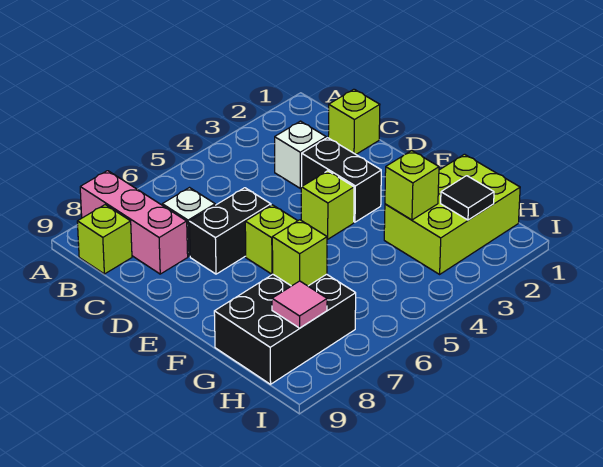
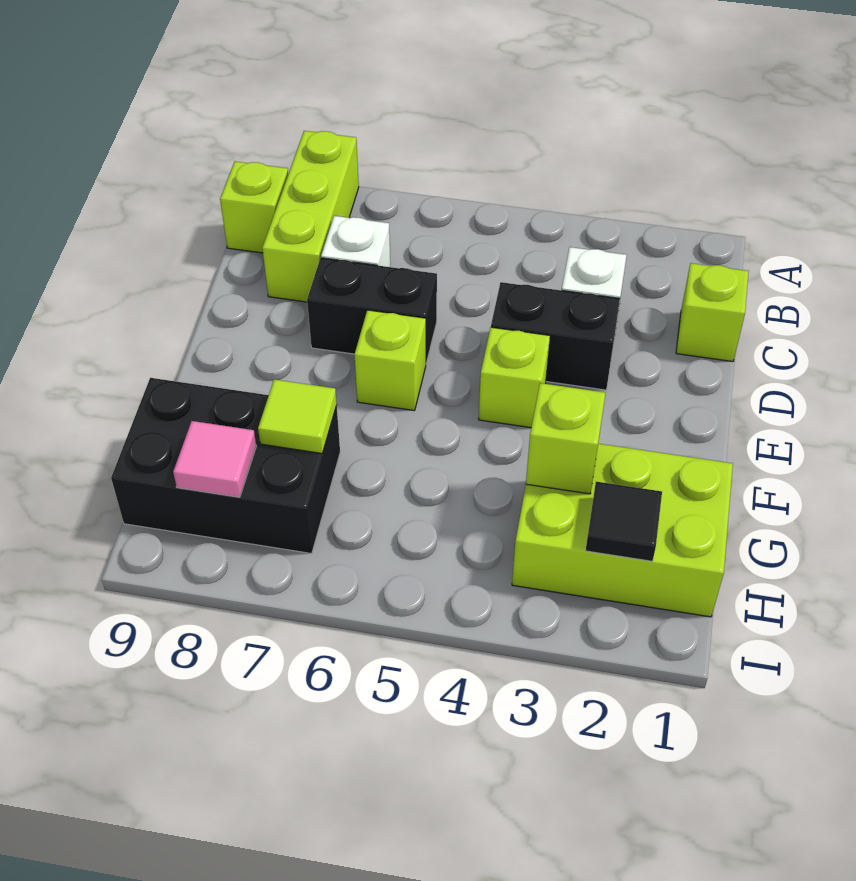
pink 1x3 brick [80,171,188,274] -> lime 1x3 brick [262,131,359,302]
black 1x2 brick [302,138,381,222] -> black 1x2 brick turned to [491,282,620,390]
lime 1x1 brick [272,220,327,286] -> lime 1x1 tile [258,379,337,454]

